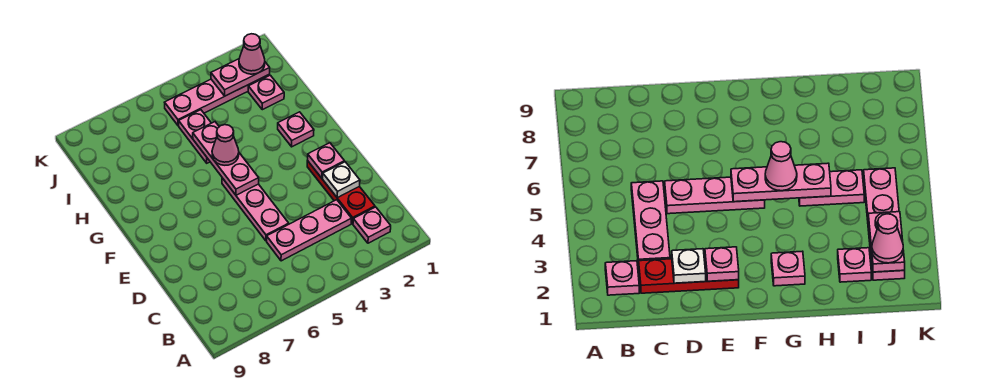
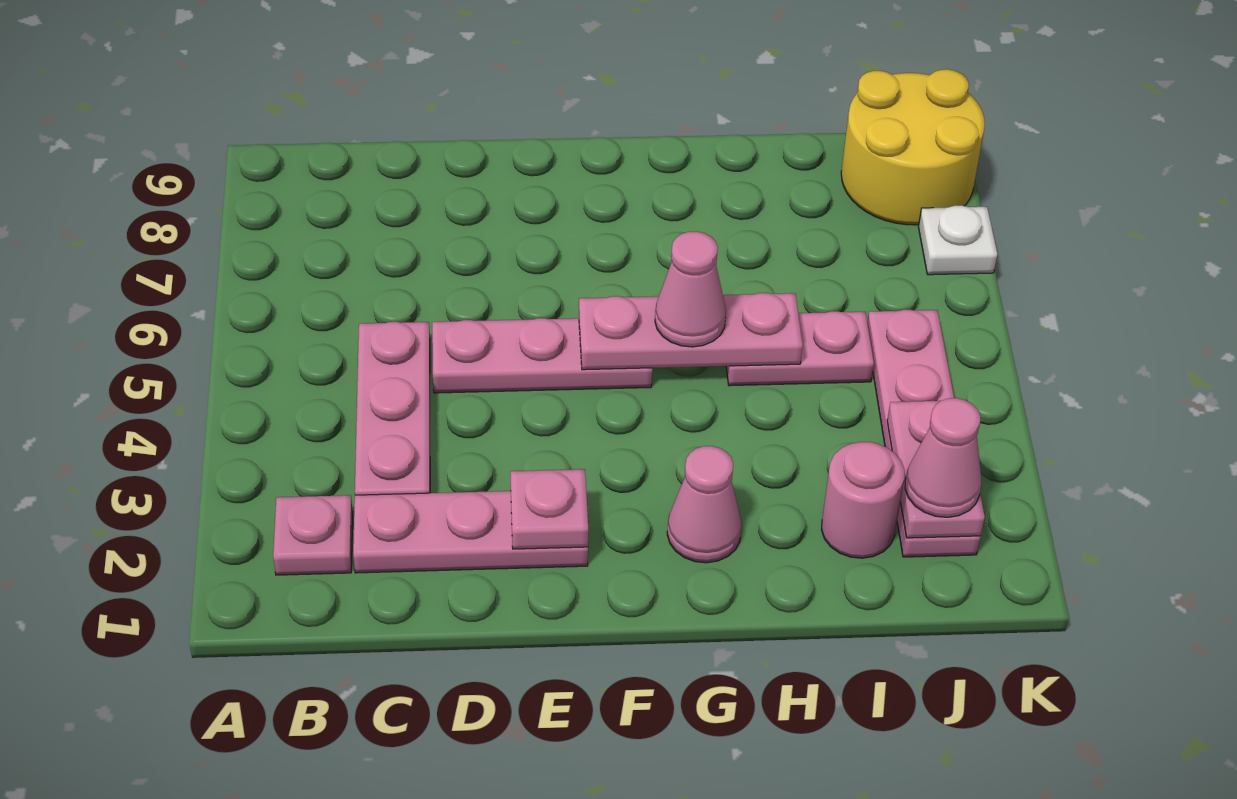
red 1x3 plate [307,161,375,224] -> pink 1x3 plate [353,491,588,573]
white 1x1 plate [323,162,360,198] -> white 1x1 plate moved to [918,205,997,275]
pink 1x1 plate [278,112,314,147] -> pink 1x1 cone [667,446,742,563]
pink 1x1 plate [248,75,284,110] -> pink 1x1 round brick [821,442,905,558]
none -> yellow 2x2 round brick [841,69,985,225]

